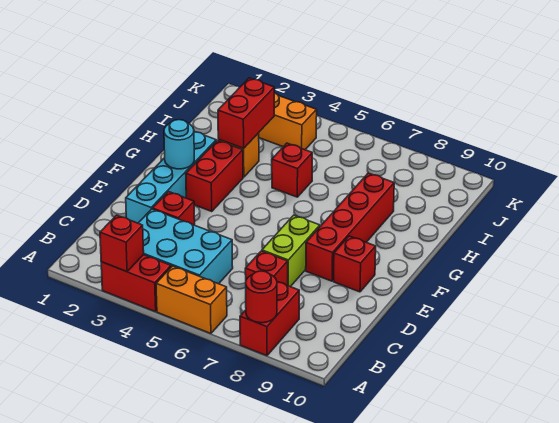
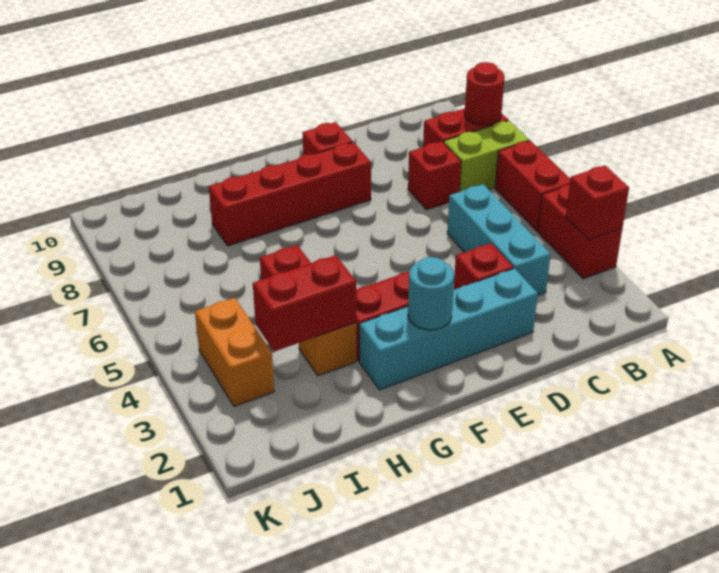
orange 1x2 brick [156,266,227,334] -> red 1x2 brick [495,141,570,231]
cyan 2x3 brick [139,209,233,284] -> cyan 1x3 brick [447,184,551,295]
lime 1x2 brick [262,215,320,287] -> lime 1x2 brick moved to [444,121,529,192]

